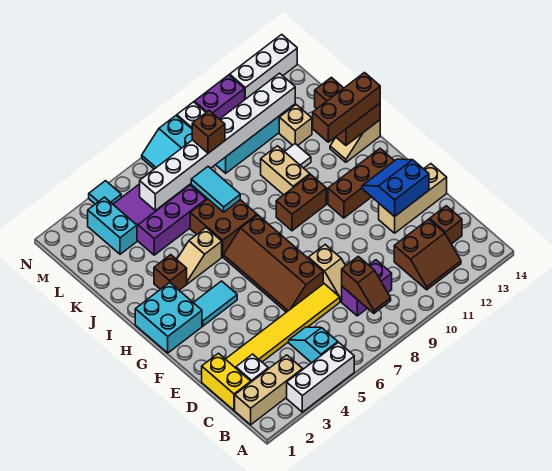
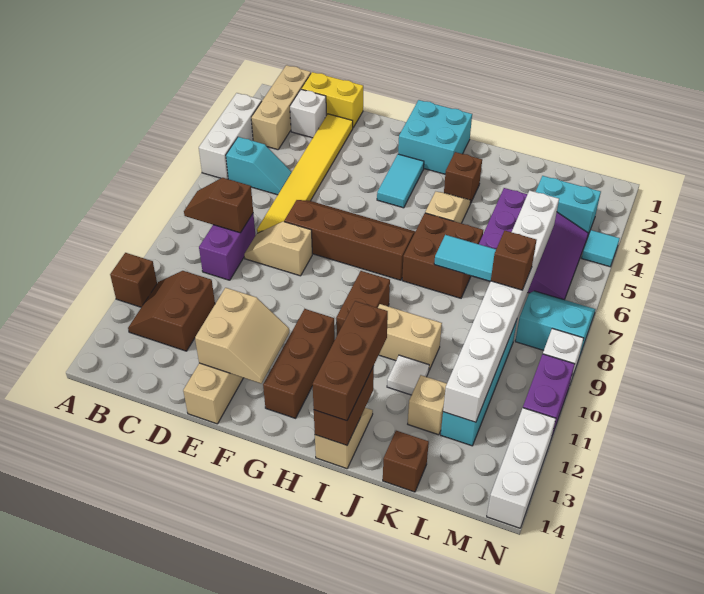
brown 1x1 brick [430,206,462,244] -> brown 1x1 brick moved to [110,253,157,307]
blue 2x2 slope [362,159,429,217] -> tan 2x2 slope [195,288,289,383]

